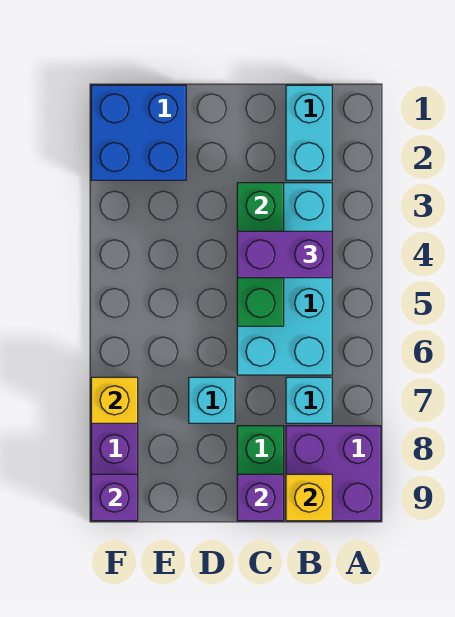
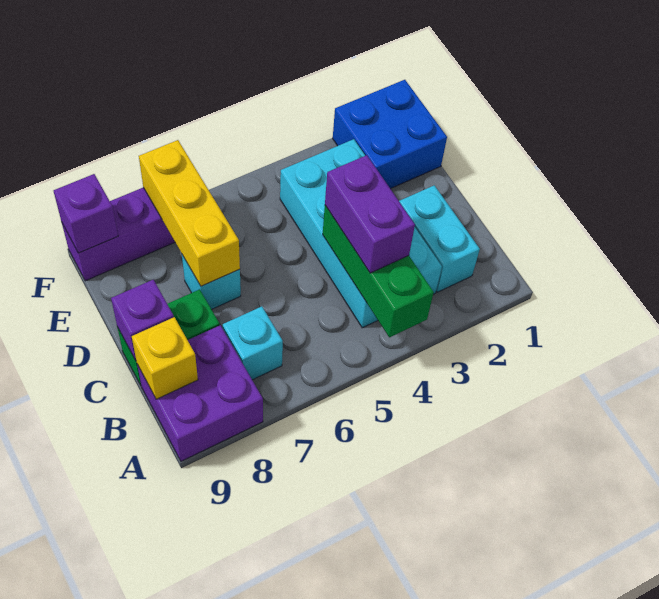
cyan 1x2 brick [286,85,332,180] -> cyan 1x2 brick turned to [399,185,480,292]
cyan 2x4 brick [237,183,332,375] -> cyan 2x4 brick turned to [280,139,442,328]
green 1x3 brick [237,183,284,326] -> green 1x3 brick turned to [323,206,434,337]
yellow 1x1 brick [91,377,138,423] -> yellow 1x3 brick [139,140,240,286]

